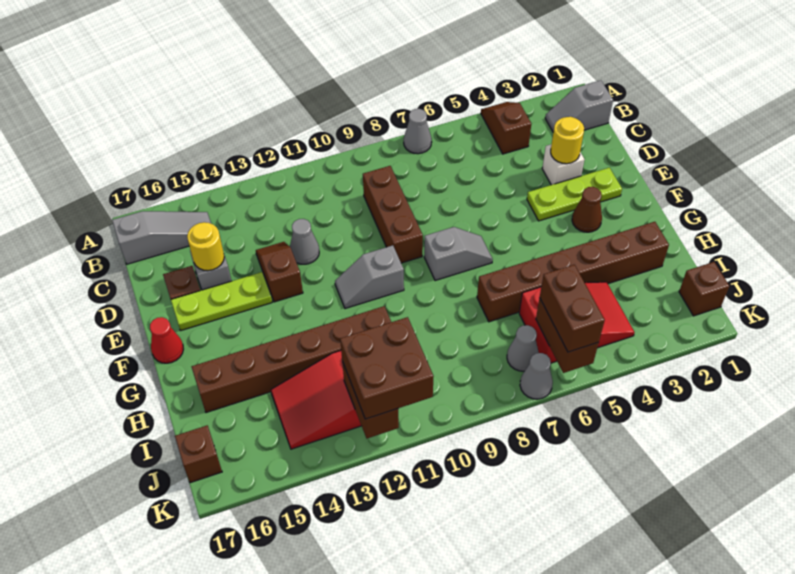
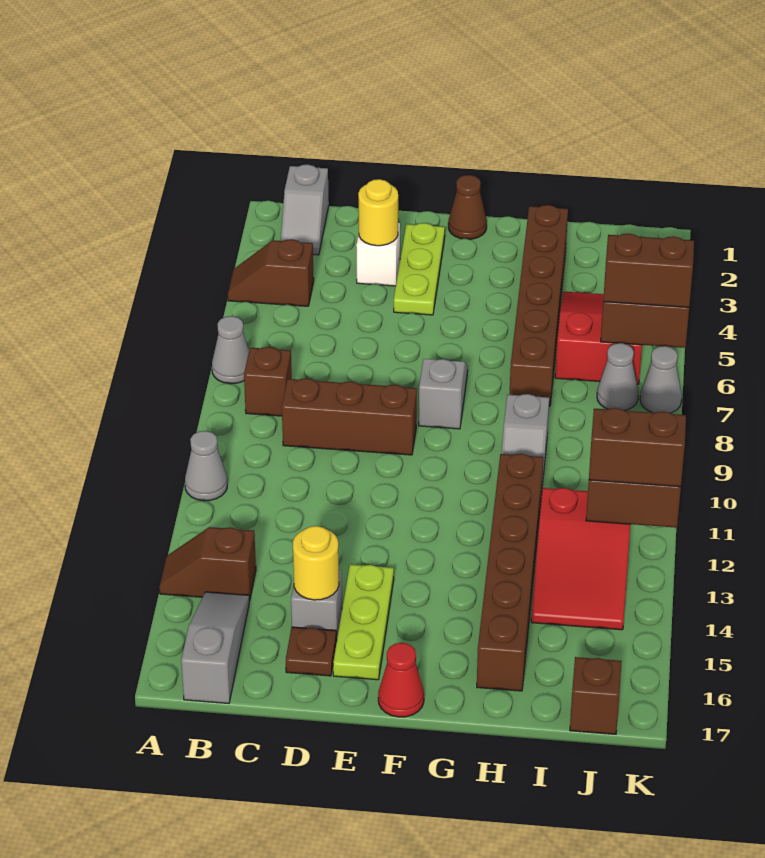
grey 1x1 cone [290,219,319,264] -> grey 1x1 cone moved to [185,431,227,501]
brown 1x2 slope [256,242,303,302] -> brown 1x2 slope moved to [159,527,256,601]
brown 1x1 cone [572,187,602,232] -> brown 1x1 cone moved to [448,175,487,239]
grey 1x2 slope [335,245,404,309] -> grey 1x2 slope moved to [502,394,549,486]
brown 1x1 brick [679,262,729,316] -> brown 1x1 brick moved to [244,347,292,416]
brown 2x2 brick [340,317,434,419] -> brown 1x2 brick [589,408,686,487]

